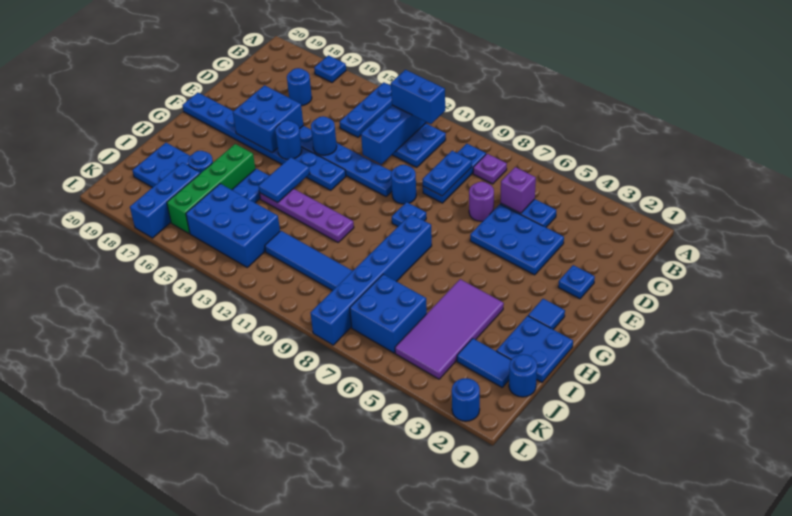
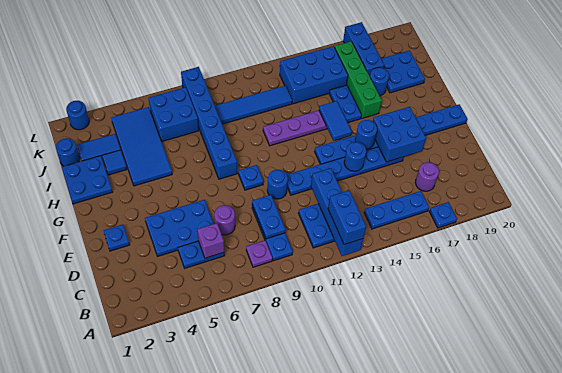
blue 1x3 plate [340,82,392,137] -> blue 1x3 plate turned to [364,191,429,229]
blue 1x2 brick [391,70,445,124] -> blue 1x2 brick turned to [328,190,366,245]
blue 1x1 round brick [287,68,312,106] -> purple 1x1 round brick [415,162,439,191]
blue 1x1 tile [528,299,565,329] -> blue 1x1 tile moved to [102,150,127,175]
purple 2x4 tile [395,279,504,379] -> blue 2x4 tile [111,107,172,186]

